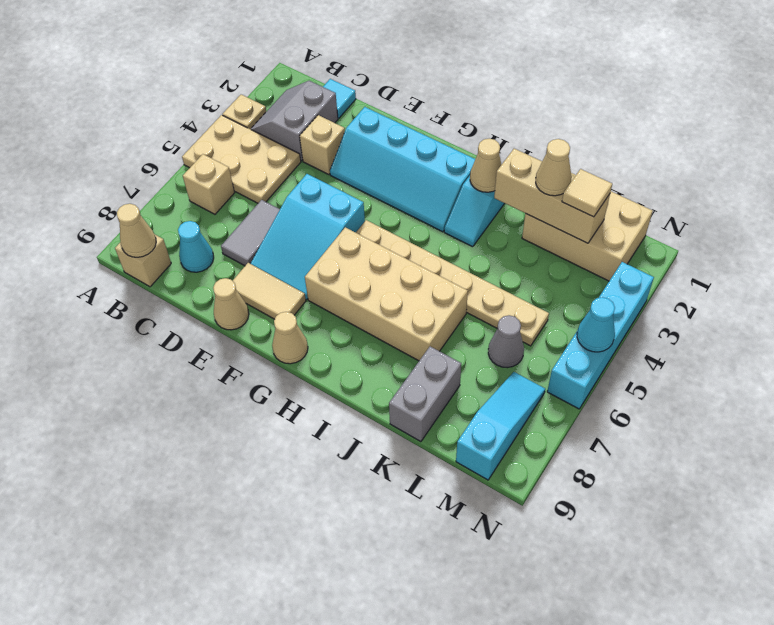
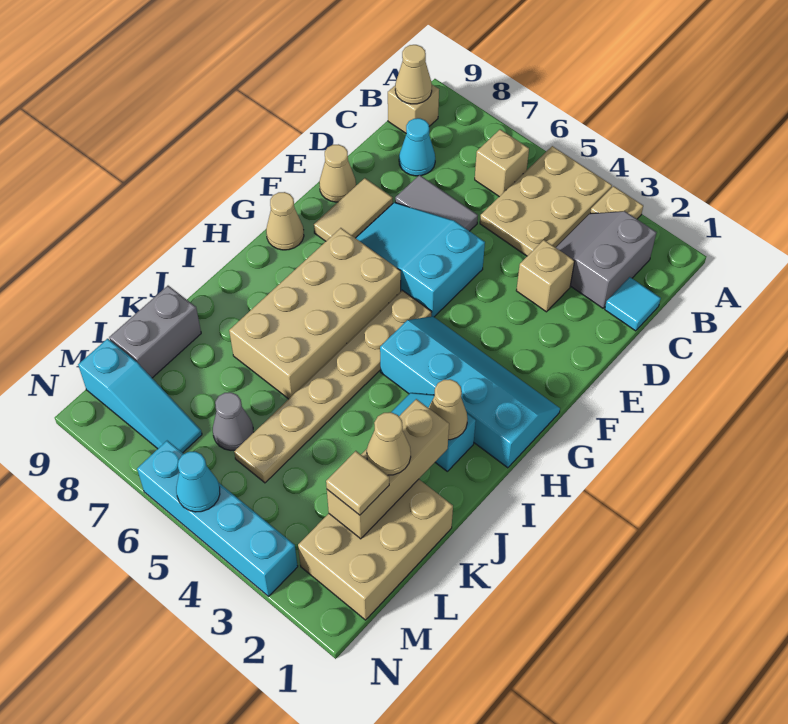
grey 2x2 slope [251,81,338,161] -> grey 2x2 slope turned to [556,211,656,308]
cyan 2x4 slope [330,107,475,232] -> cyan 2x4 slope turned to [380,316,560,468]
grey 1x2 brick [389,346,461,442] -> grey 1x2 brick turned to [109,286,201,378]

